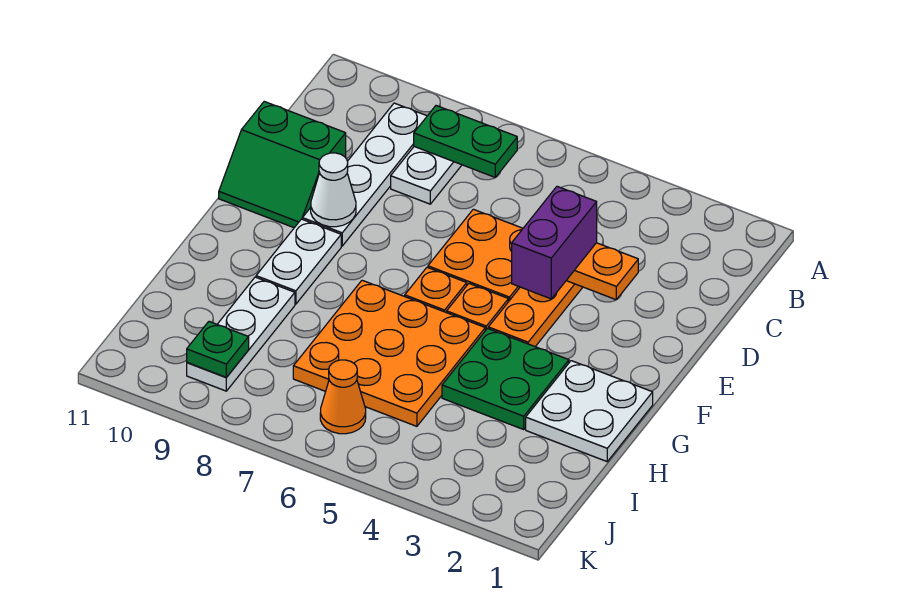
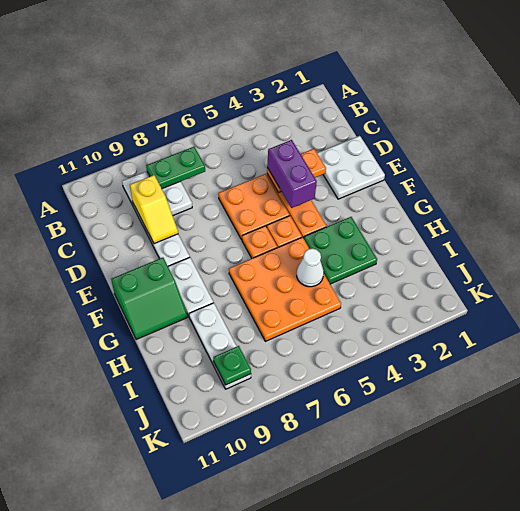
none -> yellow 1x2 slope [130,175,178,244]
green 2x2 slope [219,102,346,228] -> green 2x2 slope moved to [111,258,188,340]
white 1x1 cone [311,153,356,227] -> white 1x1 cone moved to [297,248,324,287]
white 2x2 plate [526,361,653,461] -> white 2x2 plate moved to [317,136,385,199]
orange 1x1 cone [320,360,366,434] -> none

